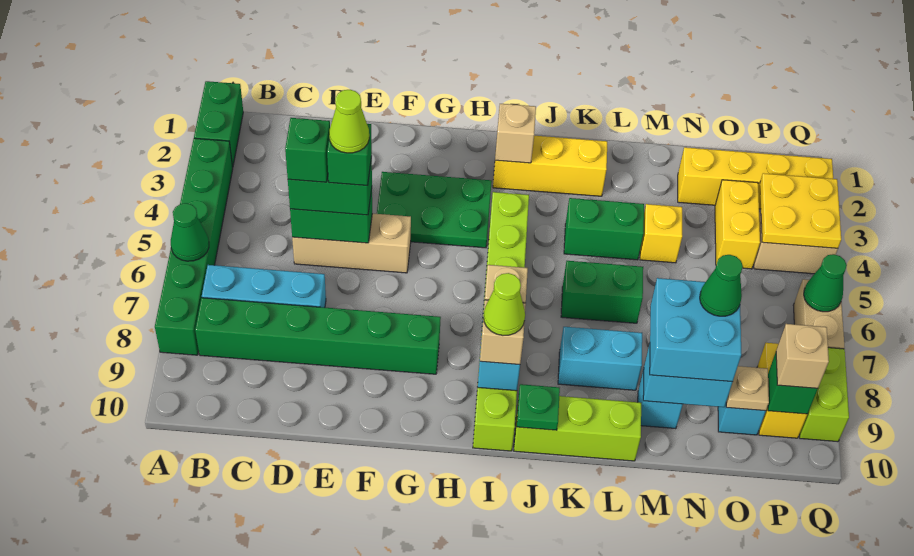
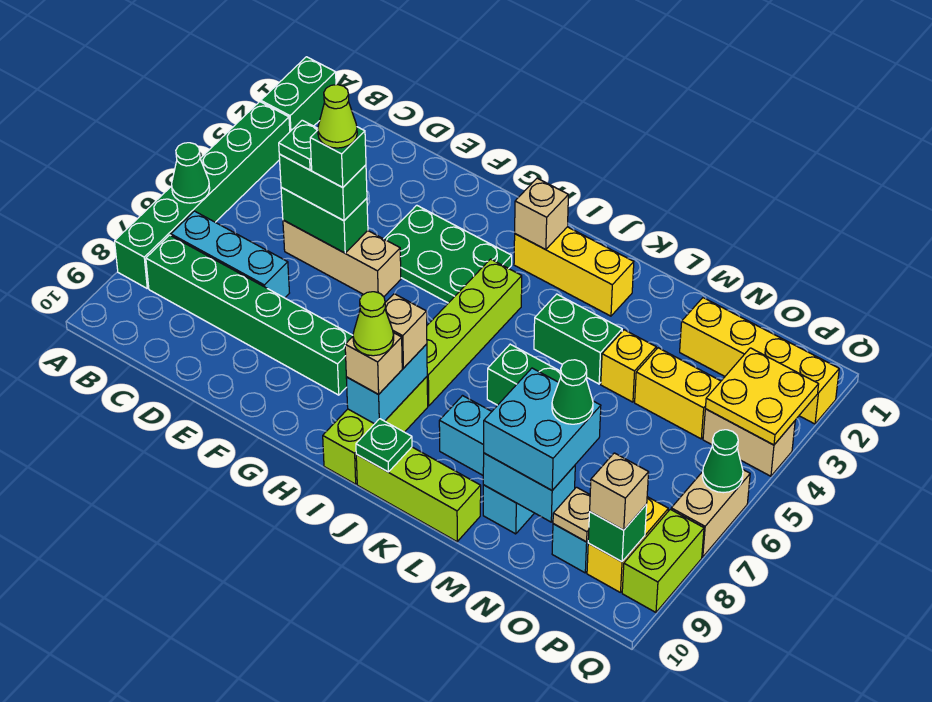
green 1x1 brick [285,118,330,182] -> green 1x1 plate [279,120,318,170]
yellow 1x2 brick [715,180,760,269] -> yellow 1x2 brick turned to [635,348,721,439]

